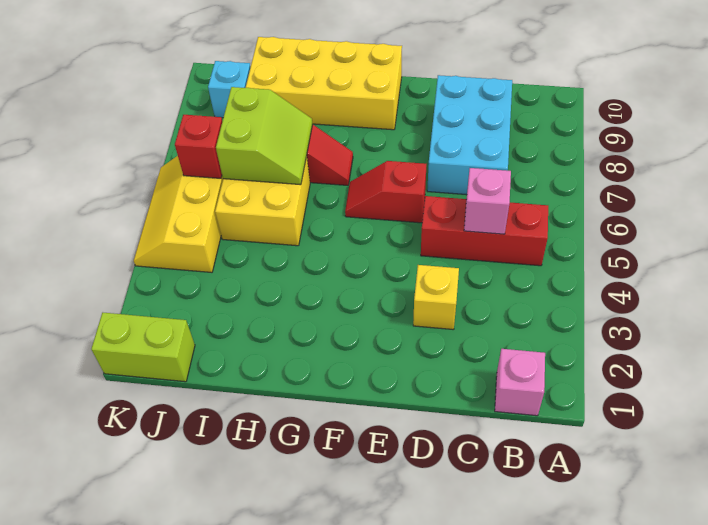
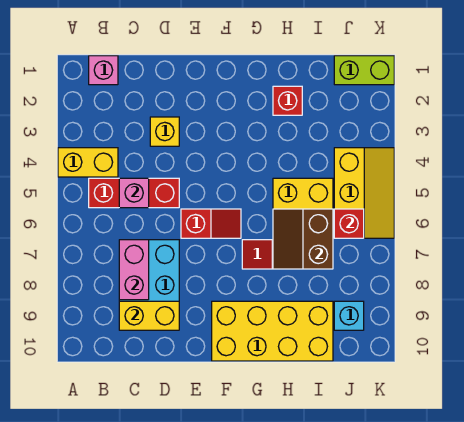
none -> yellow 1x2 brick [58,148,118,177]
none -> pink 1x2 brick [119,240,149,300]
none -> yellow 1x2 brick [119,301,179,330]
none -> red 1x1 brick [273,86,302,115]
lime 2x2 slope [216,87,313,185] -> brown 2x2 slope [273,209,333,269]

